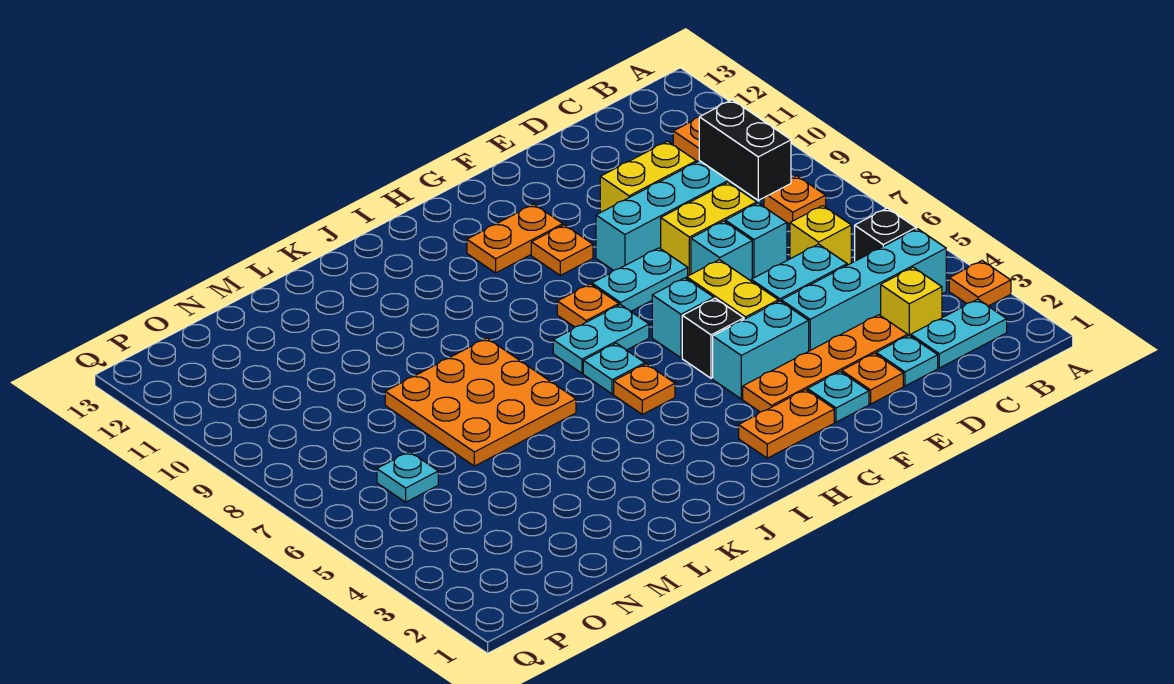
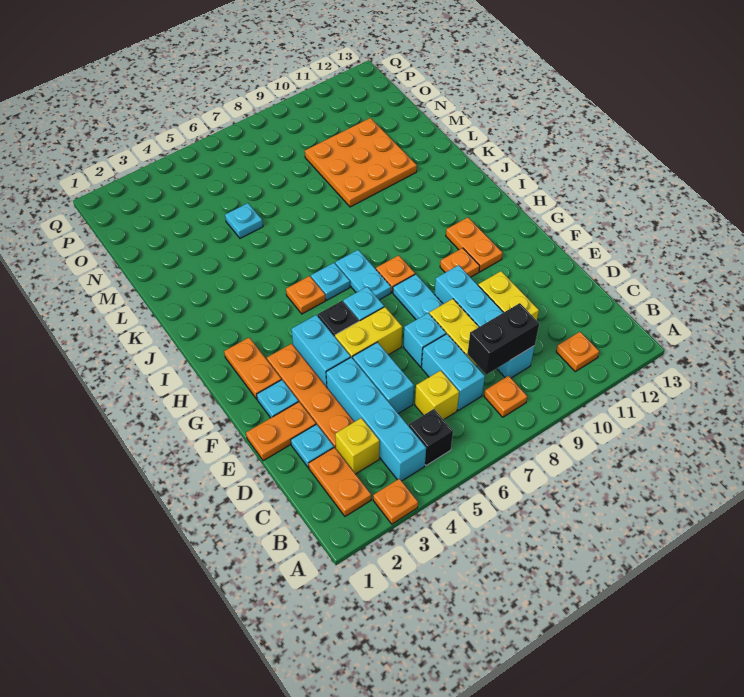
cyan 1x2 plate [911,299,1007,368] -> orange 1x2 plate [309,448,371,516]
cyan 1x1 brick [725,203,787,279] -> cyan 1x2 brick [422,334,485,411]
orange 1x1 plate [842,353,903,404] -> orange 1x2 plate [246,402,316,461]
orange 3x3 plate [385,338,576,466] -> orange 3x3 plate moved to [305,118,417,207]
cyan 1x1 plate [377,452,438,502] -> cyan 1x1 plate moved to [225,203,263,238]

